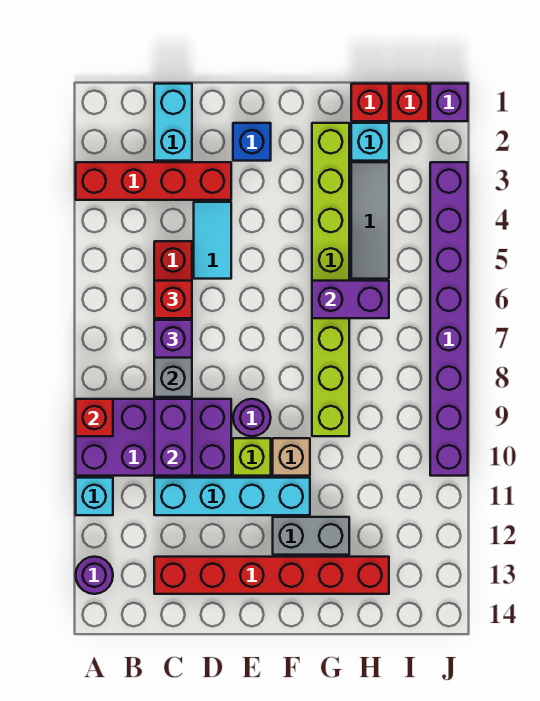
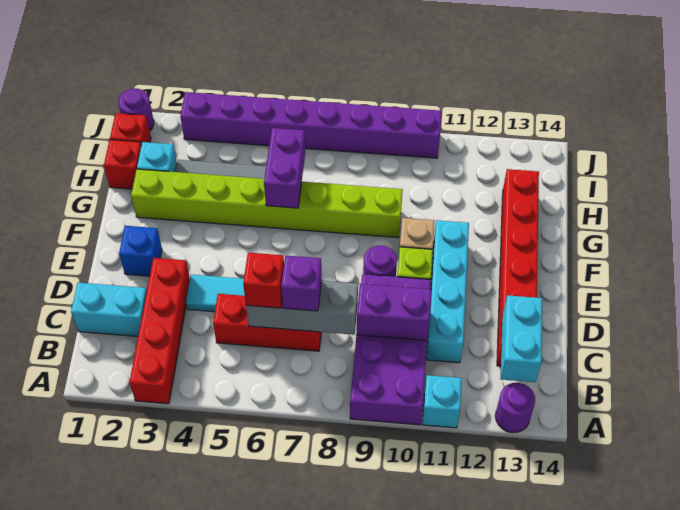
red 1x1 brick [76,399,113,436] -> none
none -> cyan 1x2 brick [500,295,542,382]
grey 1x2 brick [273,517,349,555] -> none
purple 1x1 brick [430,84,468,121] -> purple 1x1 round brick [118,88,154,131]

